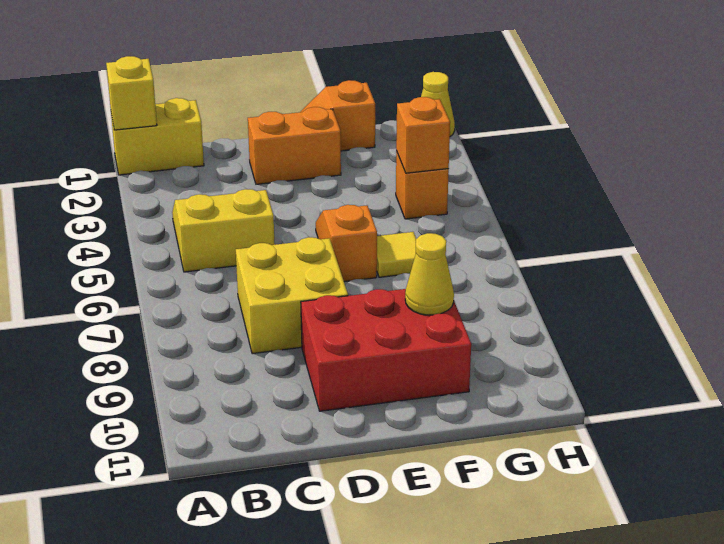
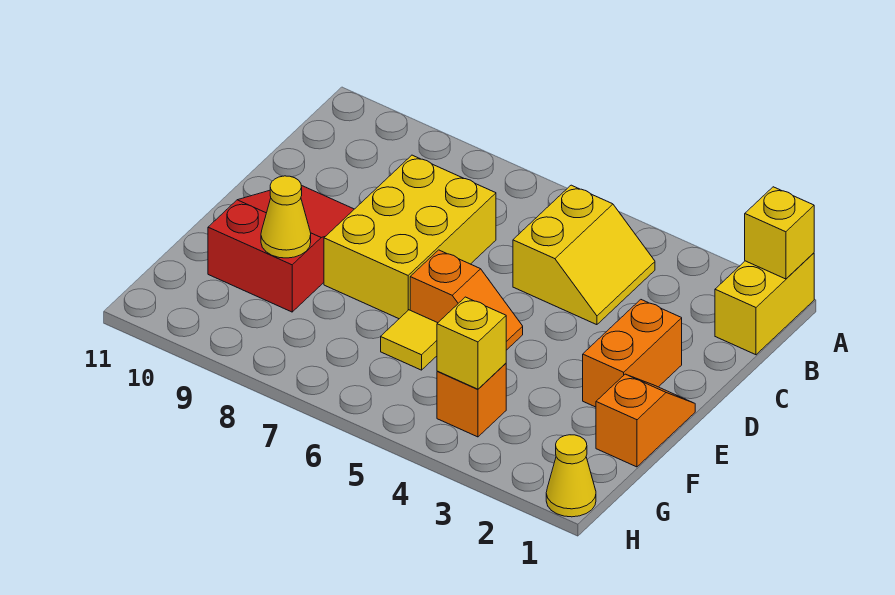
yellow 2x2 brick [236,237,348,354] -> yellow 2x3 brick [324,155,496,319]
red 2x3 brick [301,289,471,411] -> red 2x3 slope [208,185,354,312]
orange 1x1 brick [396,97,450,173] -> yellow 1x1 brick [437,297,506,389]

